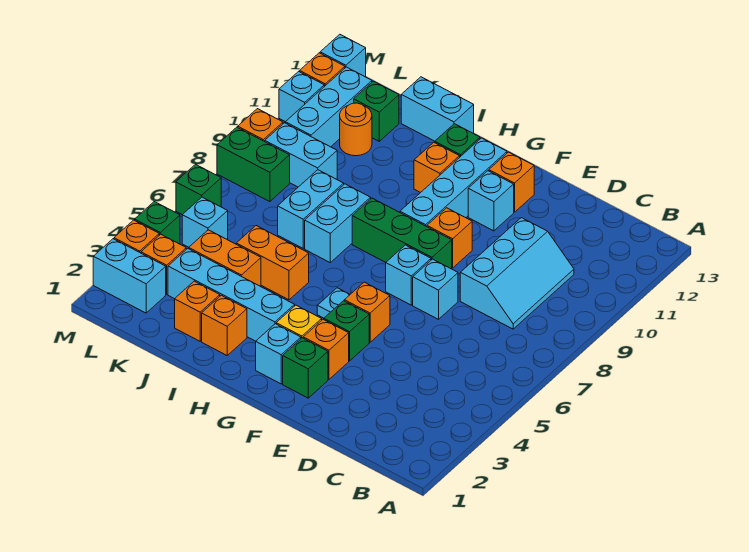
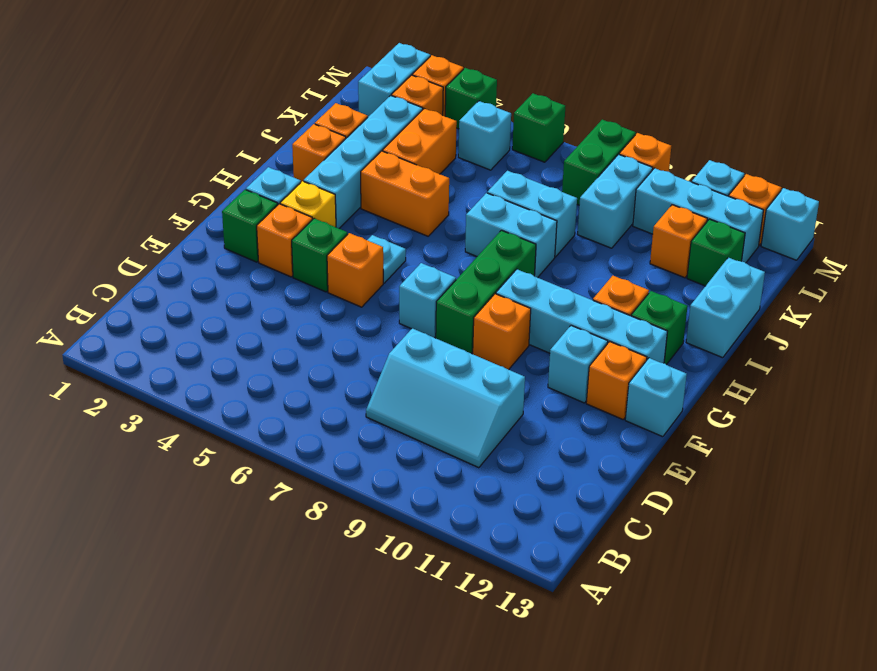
cyan 1x1 brick [413,259,458,319] -> cyan 1x1 brick moved to [625,358,687,437]
orange 1x2 brick [236,226,309,300] -> orange 1x2 brick turned to [361,151,449,236]
orange 1x1 round brick [340,103,372,156] -> orange 1x1 brick [650,205,707,278]

